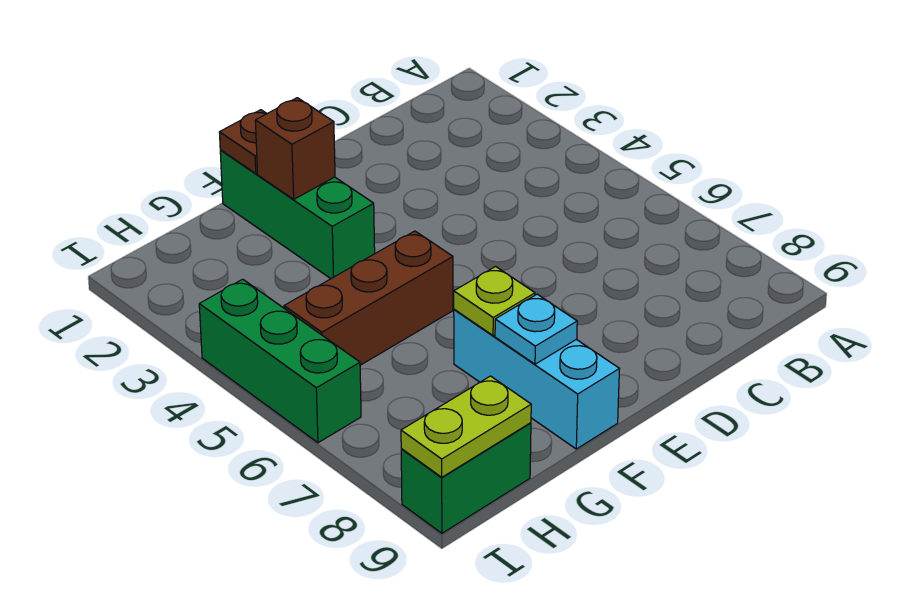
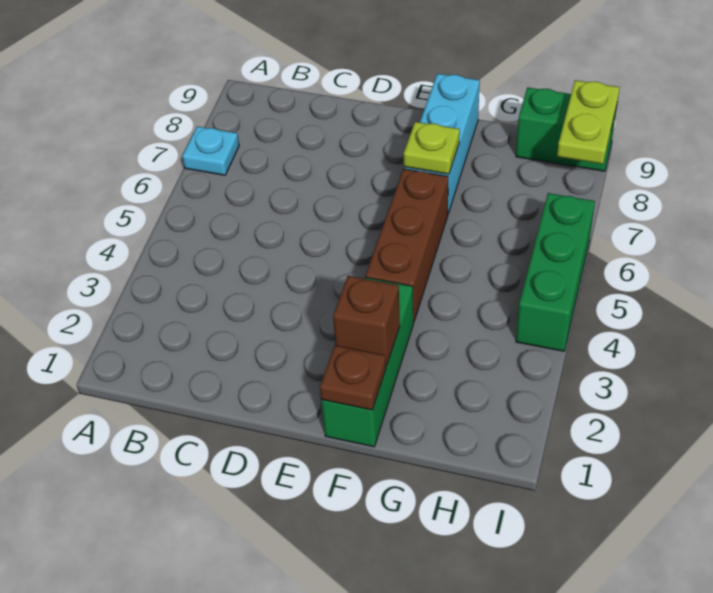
brown 1x3 brick [284,231,453,365] -> brown 1x3 brick turned to [365,169,448,323]
cyan 1x1 plate [495,294,577,364] -> cyan 1x1 plate moved to [182,126,239,175]
lime 1x2 plate [401,376,531,477] -> lime 1x2 plate turned to [557,80,620,164]

